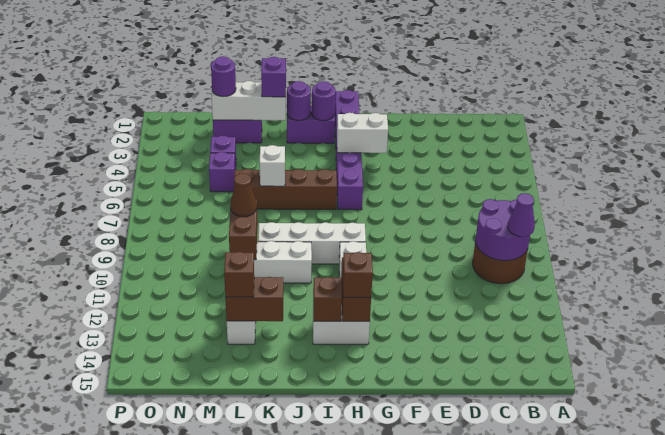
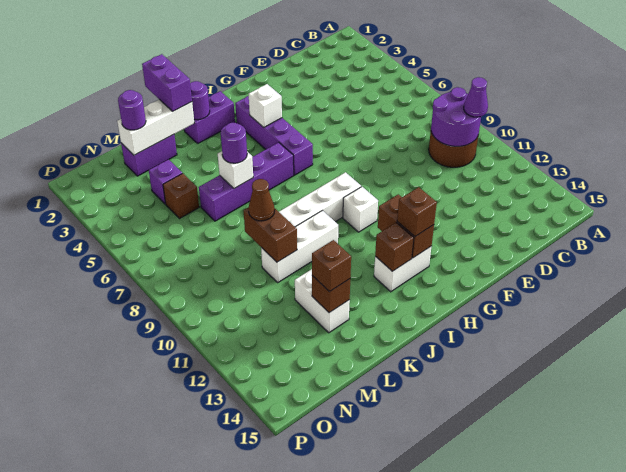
white 1x2 brick [337,113,388,153] -> white 1x1 brick [249,84,282,127]
purple 1x6 brick [335,90,363,210] -> purple 1x4 brick [235,96,313,175]
purple 1x1 round brick [312,81,336,121] -> purple 1x1 round brick moved to [221,123,247,163]
brown 1x4 brick [234,169,337,209] -> purple 1x4 brick [199,142,294,221]
purple 1x1 brick [261,57,286,97] -> purple 1x2 brick [142,54,192,111]
brown 1x2 brick [225,277,283,321] -> brown 1x1 brick [312,276,350,313]
purple 1x1 brick [209,152,235,192] -> brown 1x1 brick [163,173,199,219]

